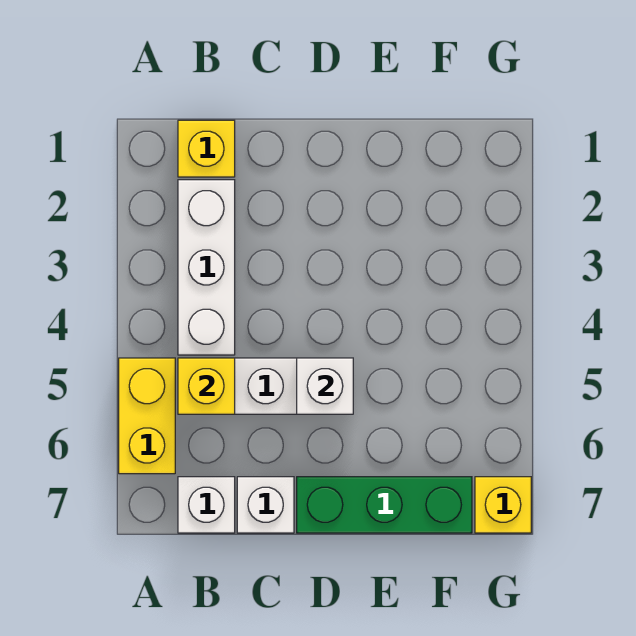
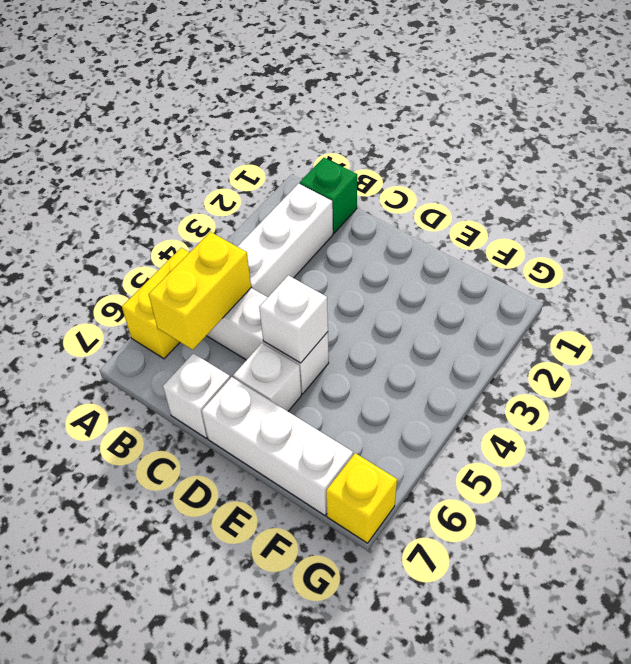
yellow 1x1 brick [178,120,235,177] -> green 1x1 brick [300,158,357,233]
yellow 1x1 brick [178,358,235,414] -> yellow 1x2 brick [149,232,251,350]
white 1x1 brick [178,477,235,533] -> white 1x1 brick moved to [233,343,301,411]
green 1x3 brick [297,477,472,533] -> white 1x3 brick [202,377,353,515]

